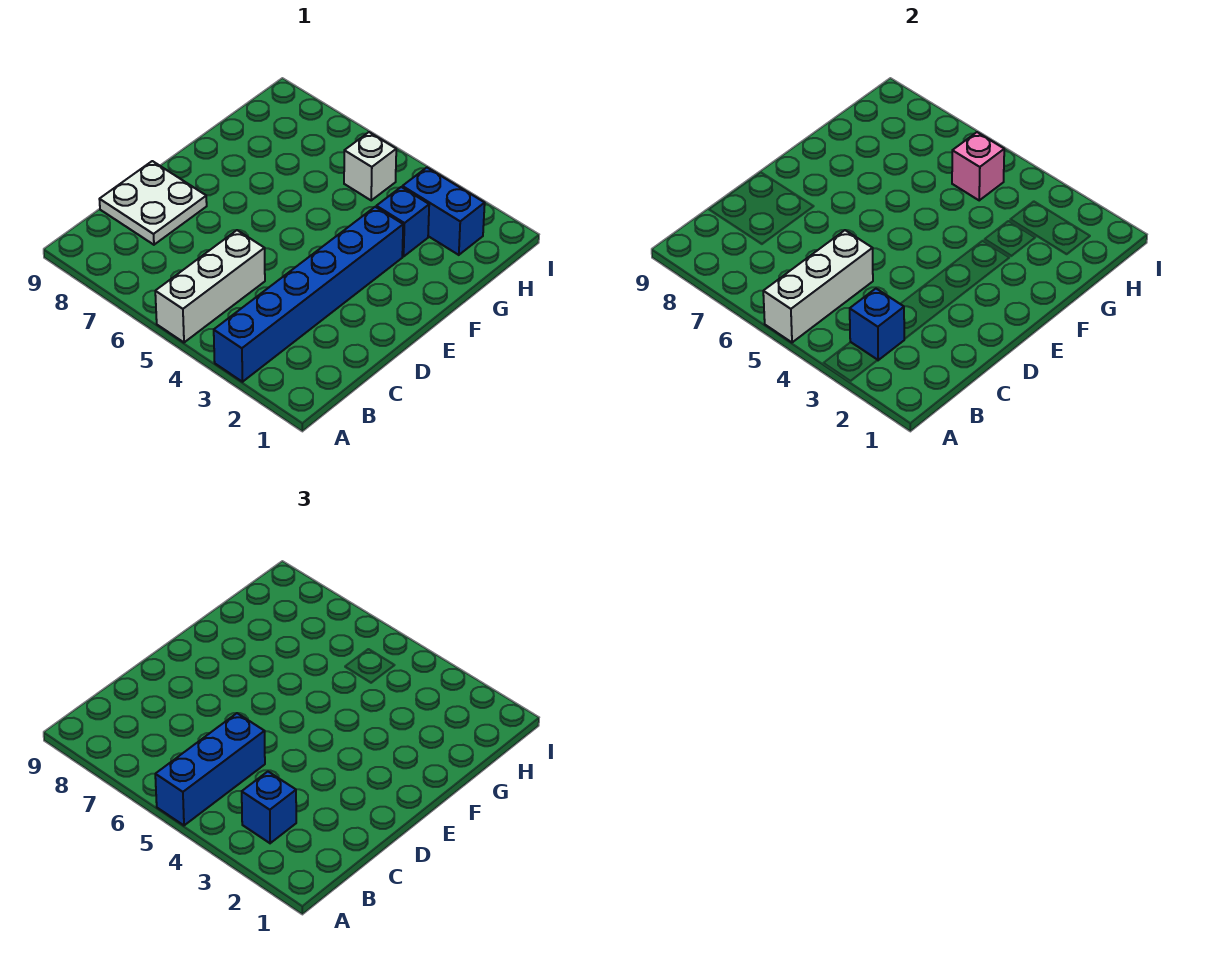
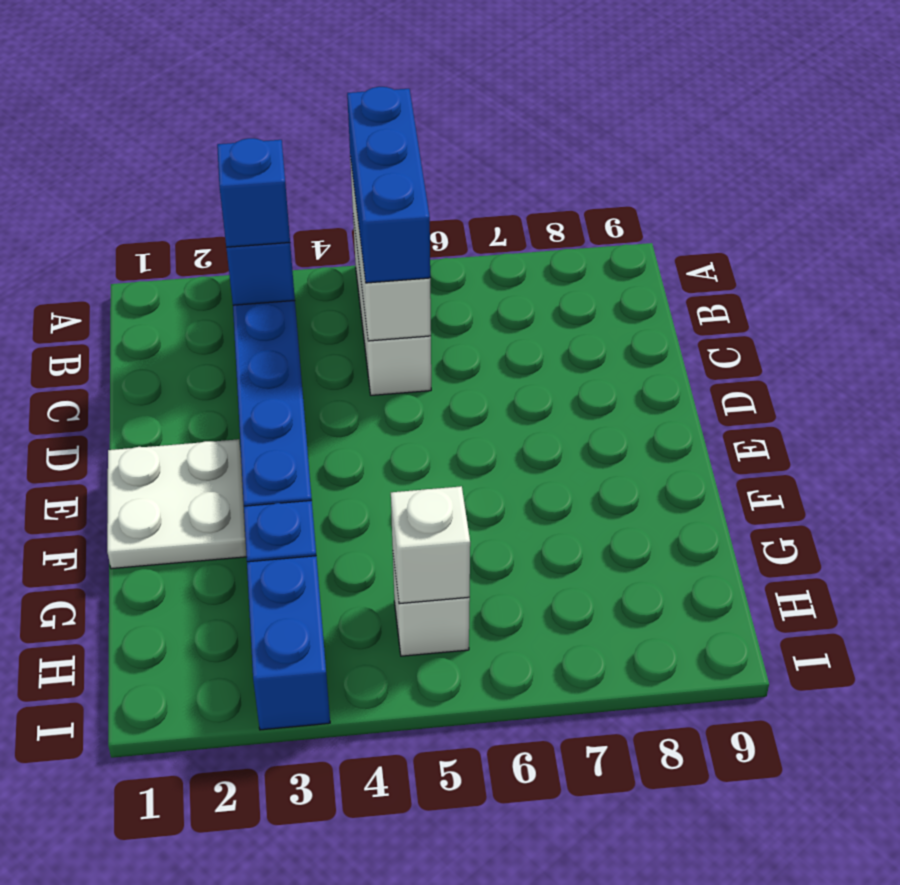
white 2x2 plate [99,161,207,245] -> white 2x2 plate moved to [107,439,247,569]
blue 1x2 brick [402,168,485,255] -> blue 1x2 brick turned to [247,556,330,730]
pink 1x1 brick [952,132,1004,200] -> white 1x1 brick [391,486,470,604]

